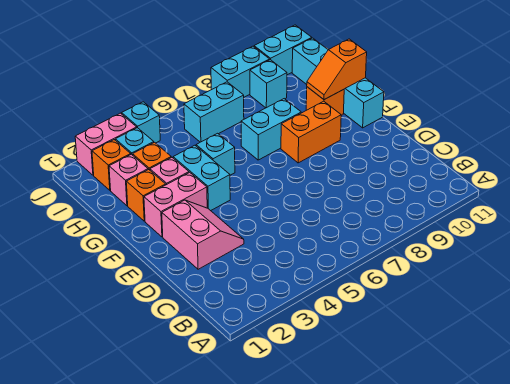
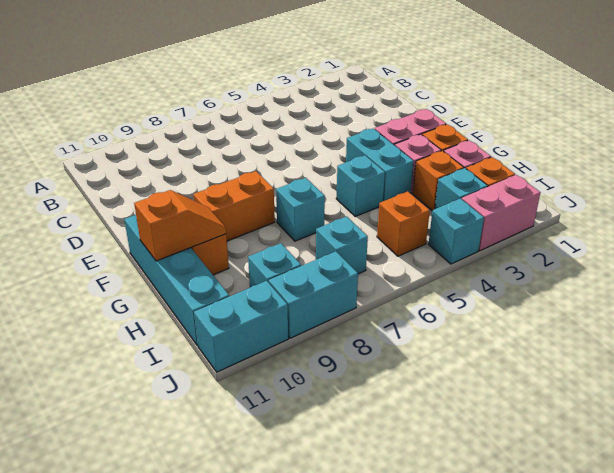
pink 2x2 slope [162,200,244,269] -> none
cyan 1x2 brick [241,99,301,160] -> cyan 1x1 brick [276,178,325,241]
none -> orange 1x1 brick [377,191,430,256]
cyan 1x2 brick [184,82,244,142] -> cyan 1x1 brick [316,216,368,274]

